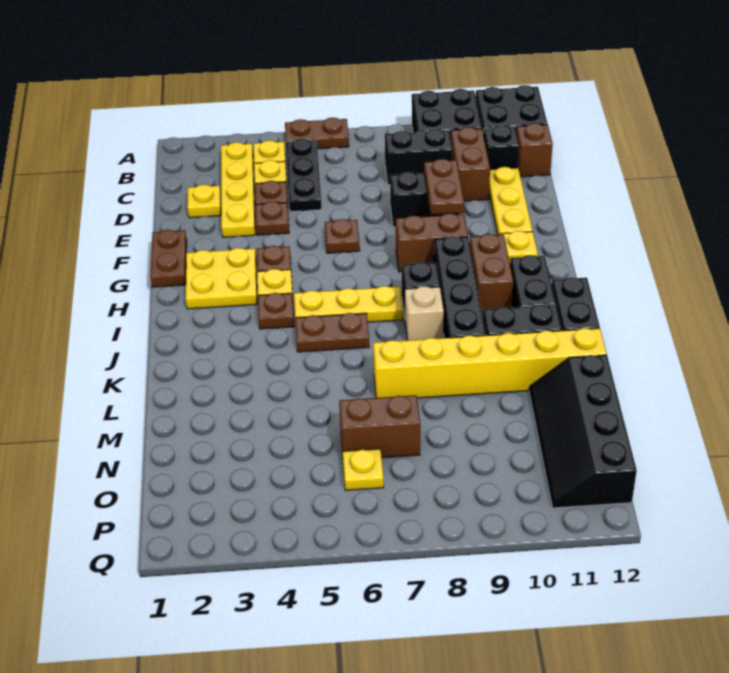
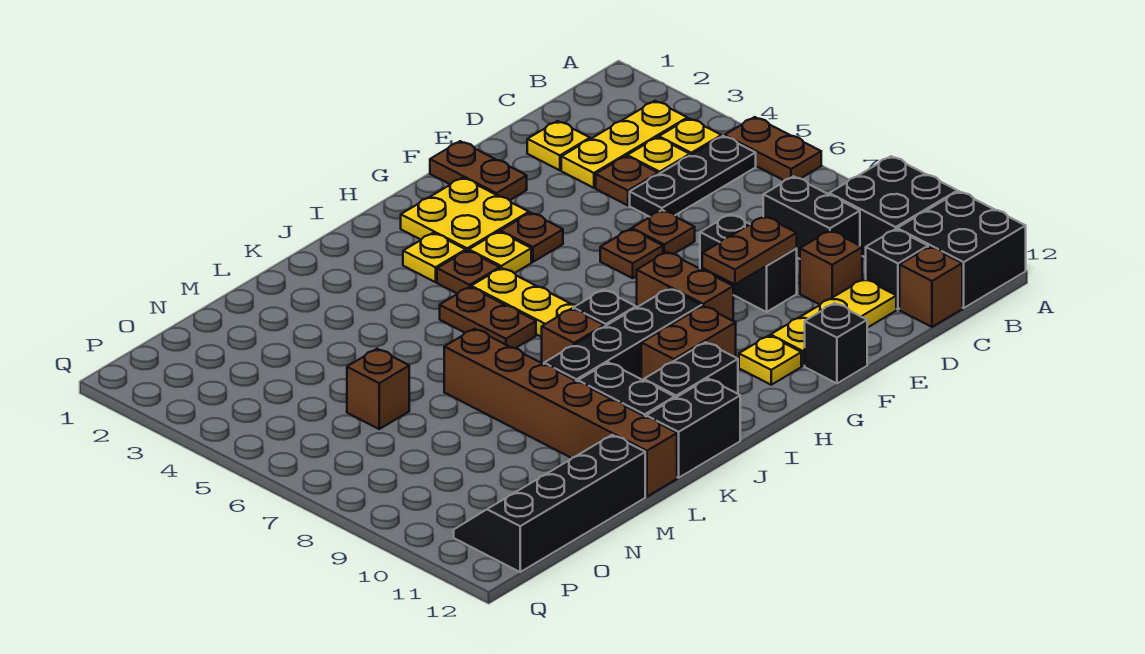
yellow 1x4 plate [221,142,255,237] -> yellow 1x3 plate [561,101,687,188]
brown 1x2 brick [451,127,490,201] -> brown 1x1 brick [800,231,862,304]
brown 1x1 plate [255,202,289,235] -> brown 1x1 plate moved to [632,210,695,254]
brown 1x2 plate [150,230,187,287] -> brown 1x2 plate turned to [430,141,527,200]
none -> black 1x1 brick [805,303,867,383]
tan 1x1 brick [405,286,444,340] -> brown 1x1 brick [542,309,604,364]
yellow 1x6 brick [373,328,607,398] -> brown 1x6 brick [444,329,677,497]
brown 1x2 brick [339,395,420,458] -> brown 1x1 brick [347,349,409,429]
yellow 1x1 plate [342,449,384,490] -> yellow 1x1 plate moved to [403,233,466,282]

